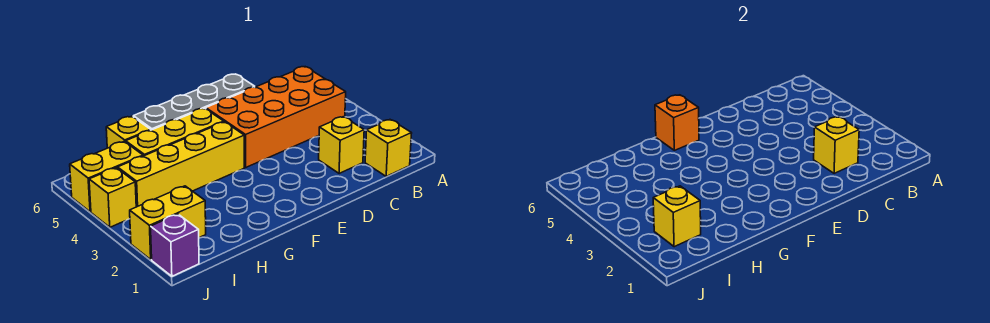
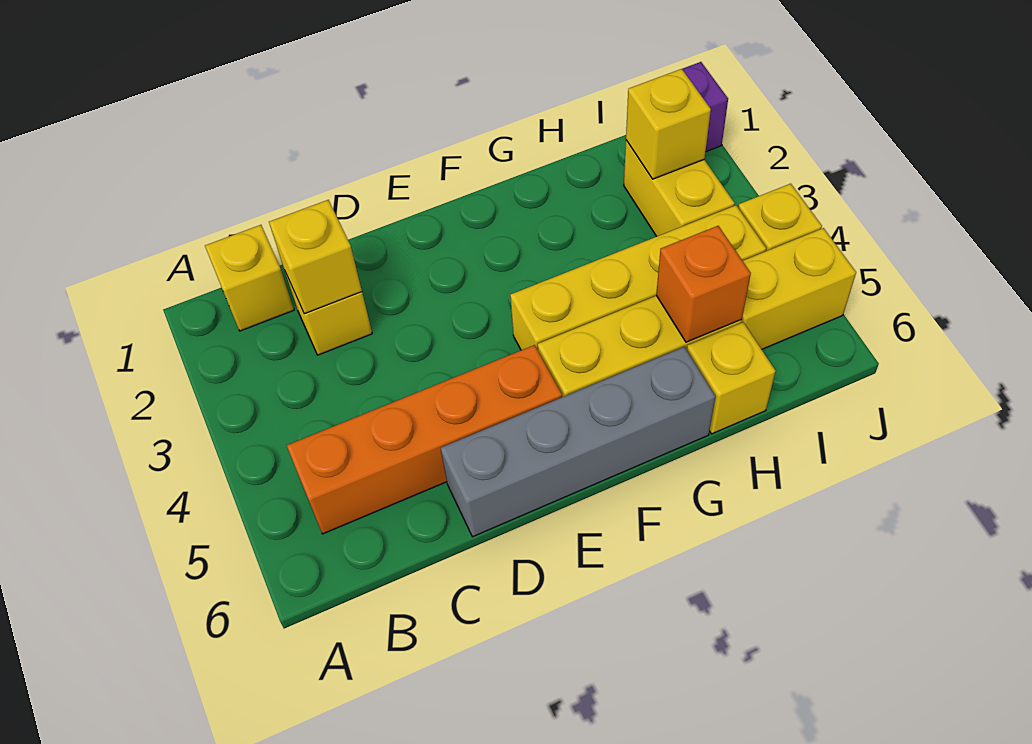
orange 2x4 brick [206,67,346,167] -> orange 1x4 brick [287,345,562,534]
orange 1x1 brick [655,95,699,150] -> orange 1x1 brick moved to [656,226,751,342]
yellow 1x2 brick [130,186,206,259] -> yellow 1x2 brick turned to [624,140,735,236]

